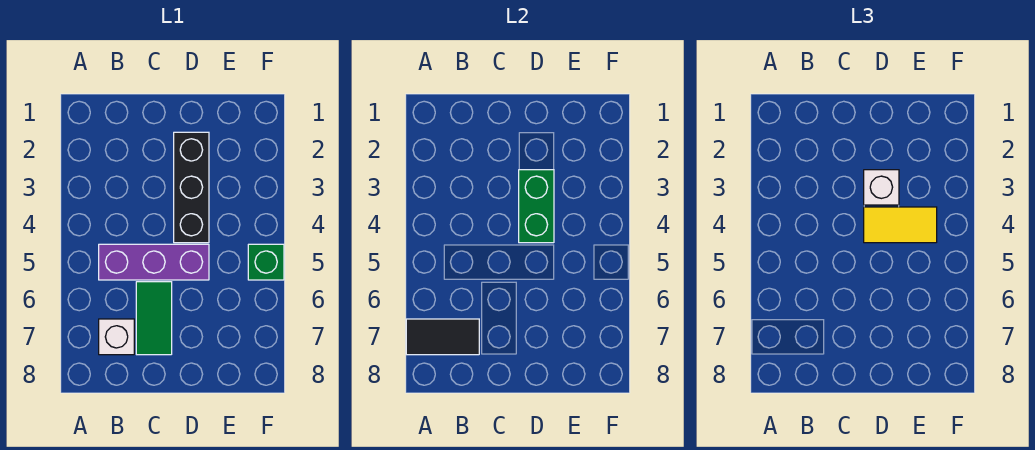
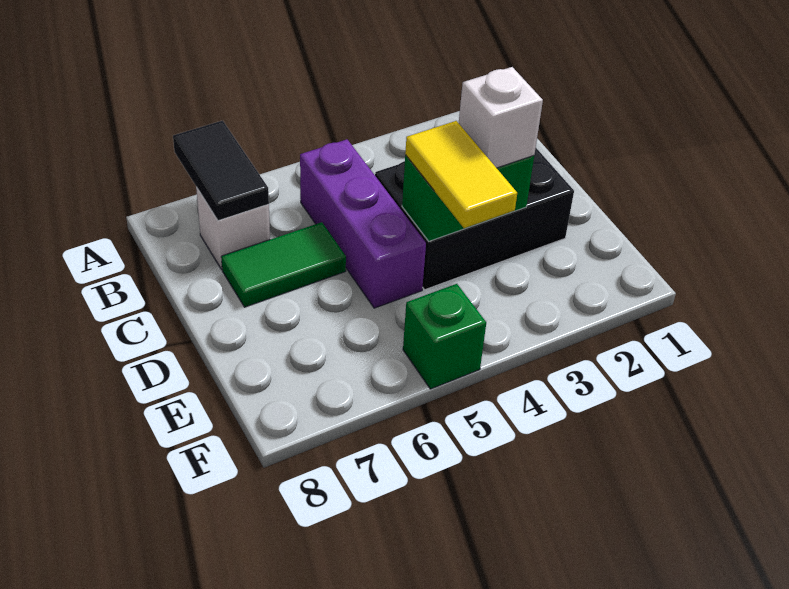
black 1x3 brick [174,132,209,243] -> black 2x3 brick [375,148,574,290]

